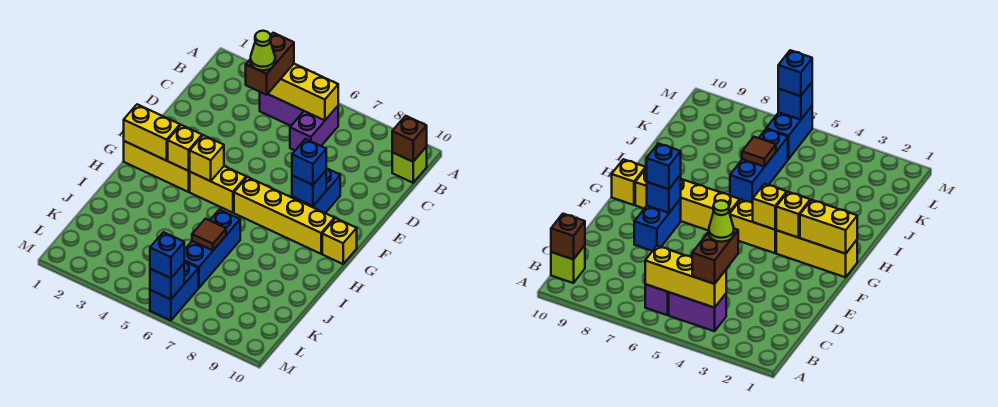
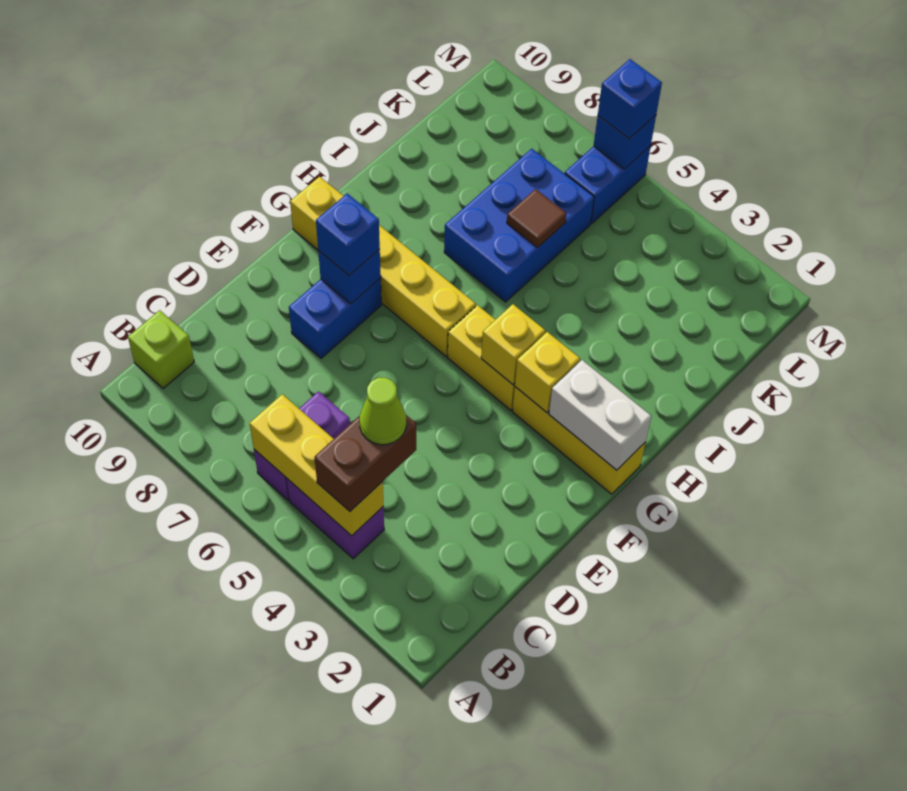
brown 1x1 brick [392,116,427,162] -> none
yellow 1x2 brick [124,104,180,161] -> white 1x2 brick [549,360,651,470]
blue 1x3 brick [184,210,240,288] -> blue 2x3 brick [444,149,594,302]

